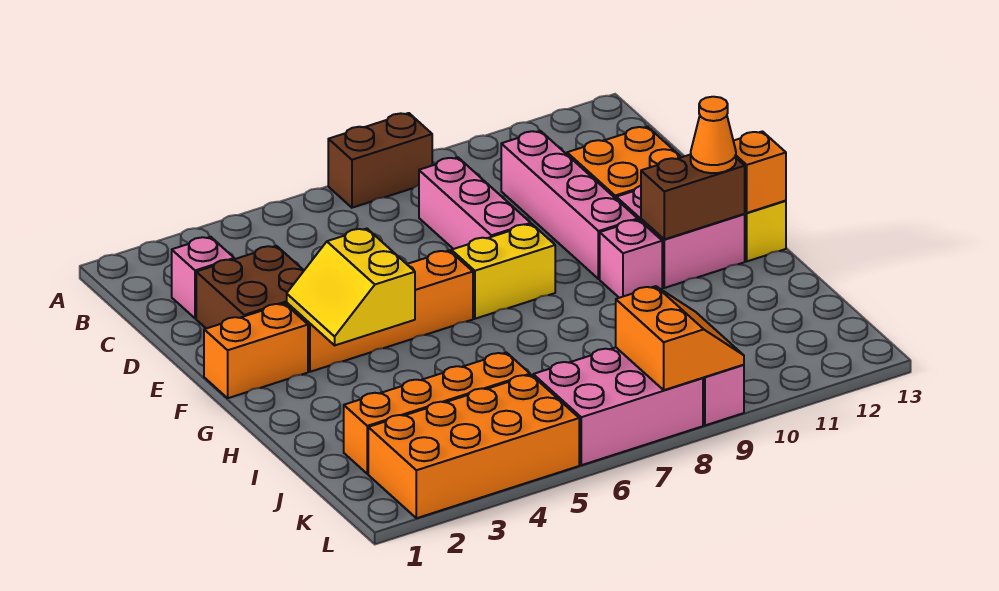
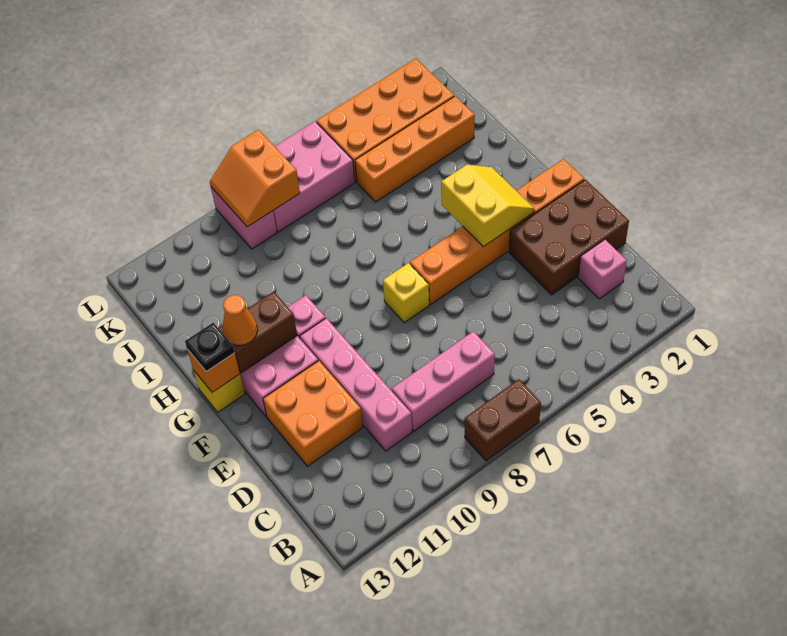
pink 1x3 brick [419,157,531,249] -> pink 1x3 brick turned to [392,331,495,431]
brown 2x2 brick [196,246,304,329] -> brown 2x3 brick [509,179,629,295]
yellow 1x2 brick [451,224,555,319] -> yellow 1x1 brick [383,263,429,323]
none -> black 1x1 plate [185,323,235,372]

